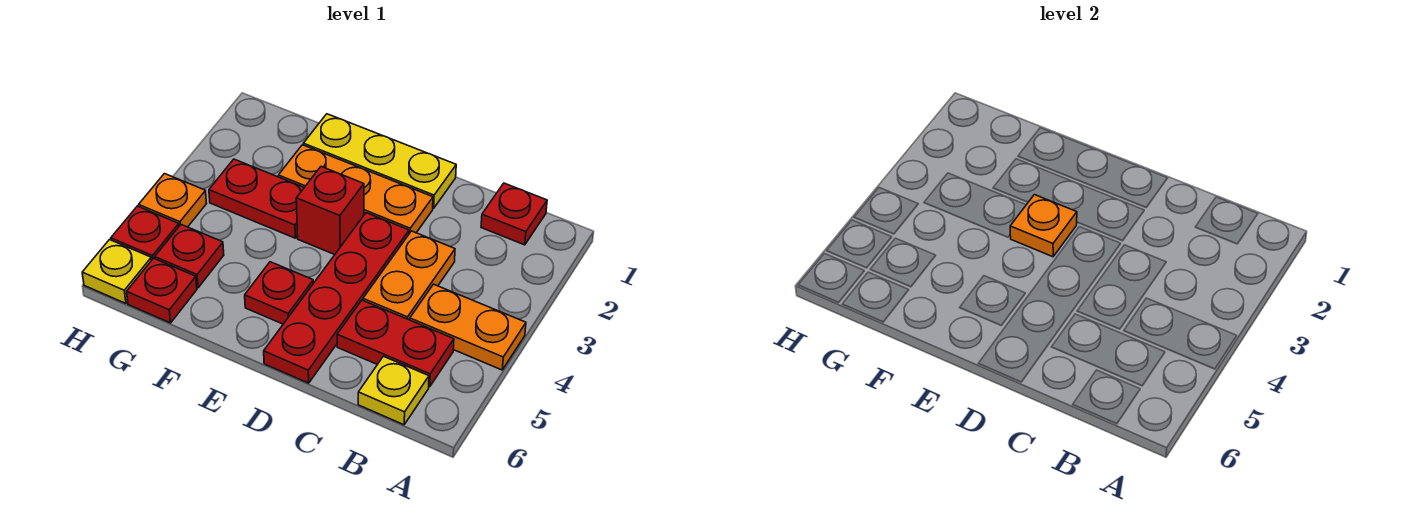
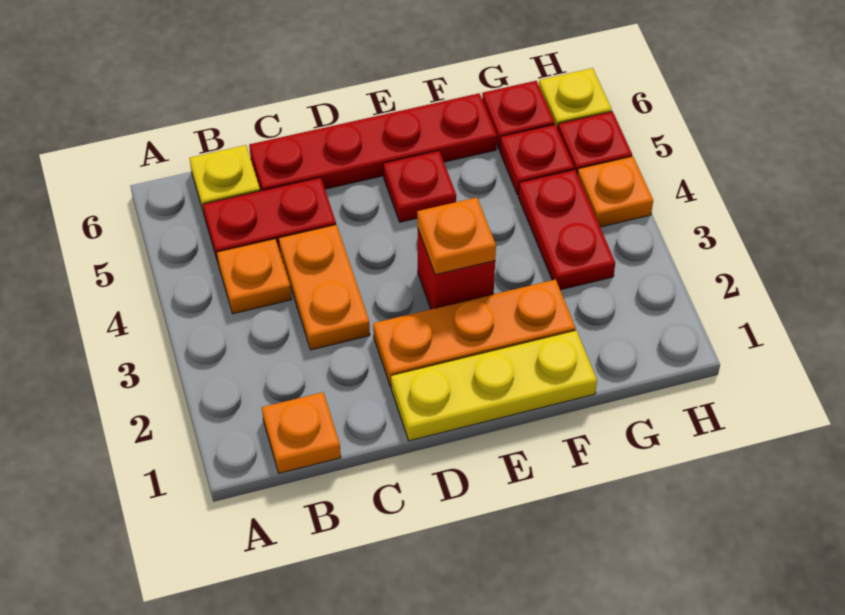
orange 1x2 plate [410,284,526,370] -> orange 1x1 plate [217,239,292,314]
red 1x1 plate [481,183,547,245] -> orange 1x1 plate [262,392,341,473]
red 1x4 plate [264,213,409,383] -> red 1x4 plate turned to [249,93,497,191]
red 1x2 plate [209,159,304,238] -> red 1x2 plate turned to [518,170,615,290]

